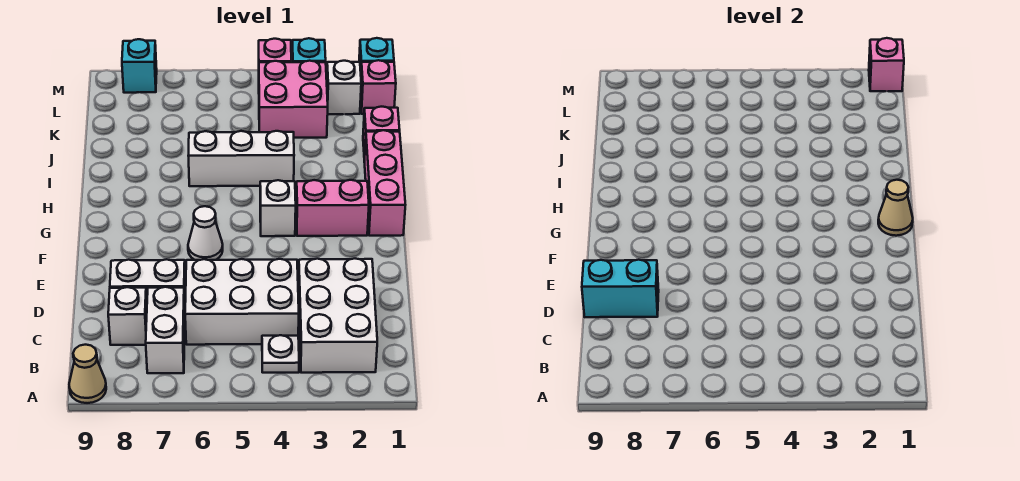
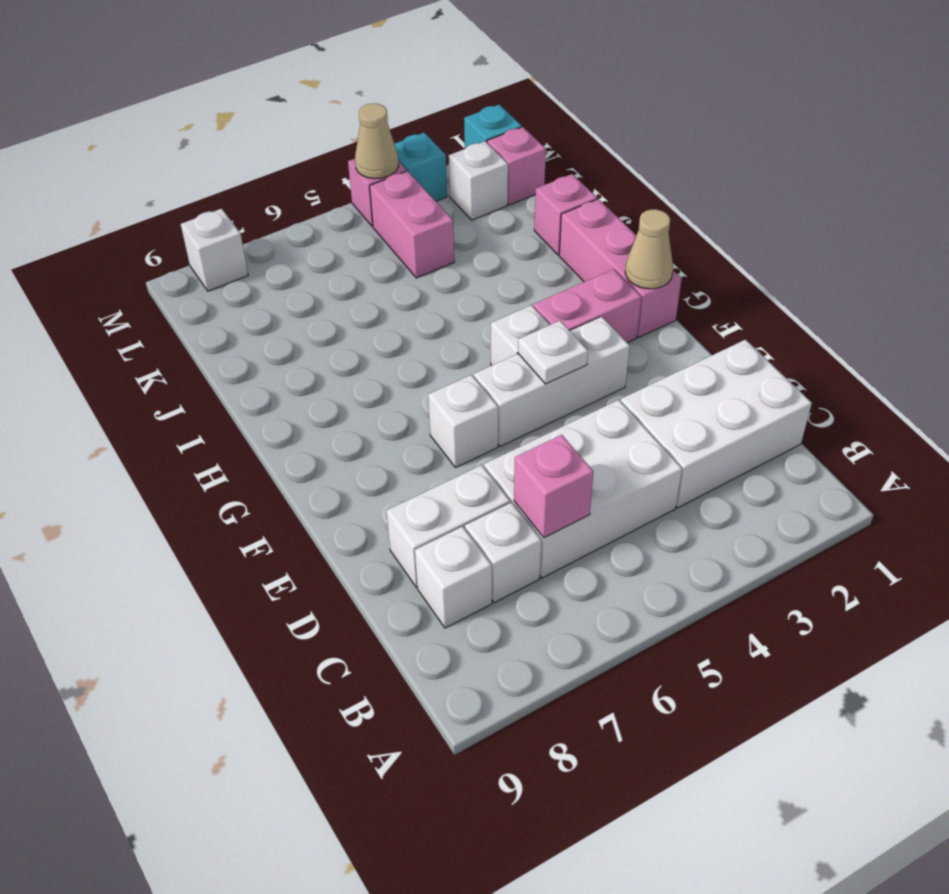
tan 1x1 cone [69,345,106,403] -> tan 1x1 cone moved to [355,104,399,179]
white 2x3 brick [298,259,377,373] -> white 2x3 brick turned to [621,340,812,508]
white 1x1 plate [262,335,299,373] -> white 1x1 plate moved to [518,321,588,384]
white 1x2 brick [146,287,185,373] -> white 1x1 brick [465,503,541,603]
cyan 1x2 brick [582,260,659,317] -> none
white 1x1 cone [188,206,223,260] -> white 1x1 brick [428,375,498,468]
white 1x3 brick [188,131,294,186] -> white 1x3 brick moved to [474,317,630,446]
pink 2x2 brick [259,61,328,138] -> pink 1x2 brick [370,171,454,278]
pink 1x1 brick [869,38,904,91] -> pink 1x1 brick moved to [514,435,593,538]
cyan 1x1 brick [122,39,157,93] -> white 1x1 brick [181,209,248,291]

